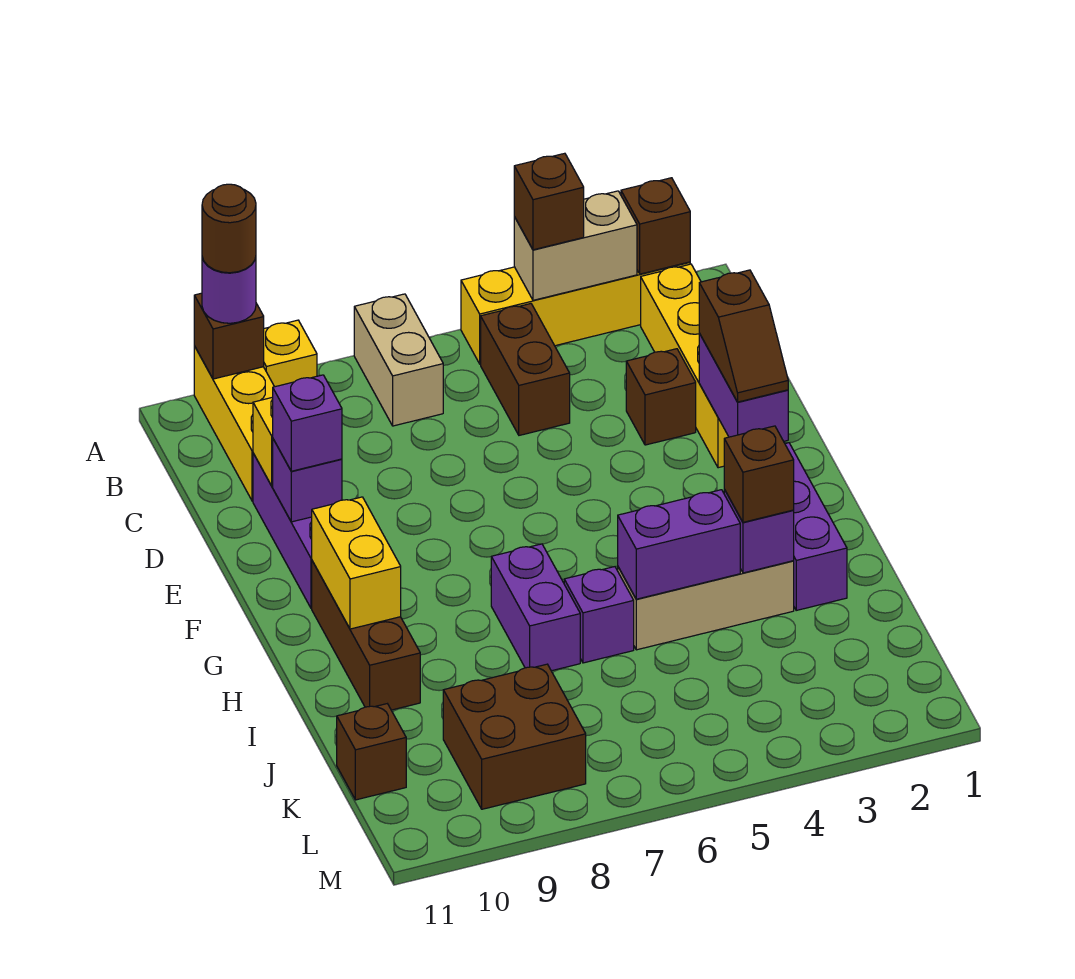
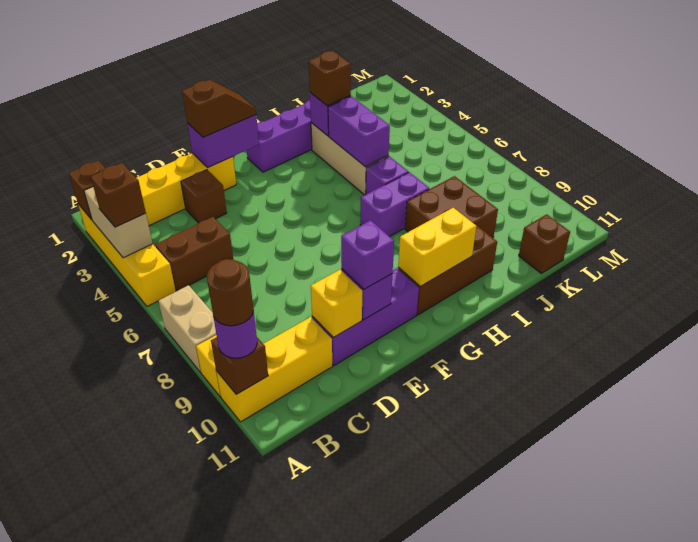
tan 1x2 brick [354,294,443,426] -> tan 1x2 brick turned to [159,285,216,373]
brown 2x2 brick [443,664,586,809] -> brown 2x2 brick moved to [405,176,498,238]

